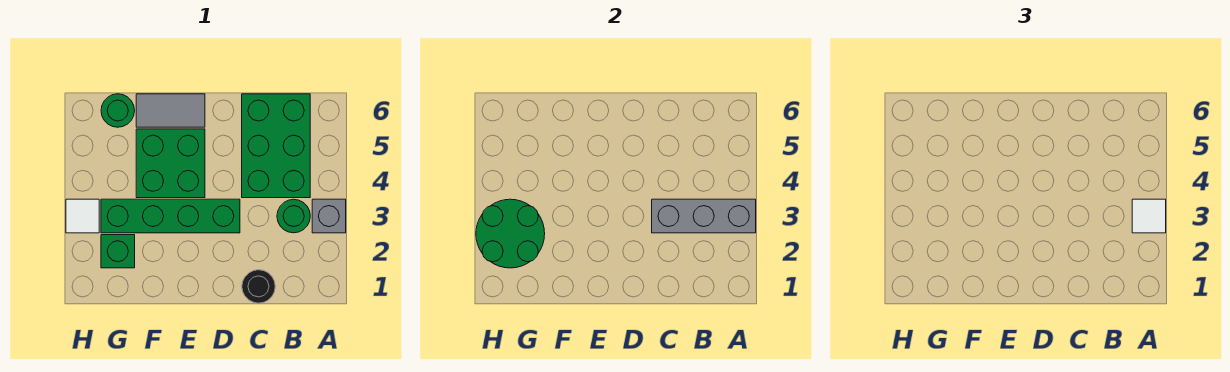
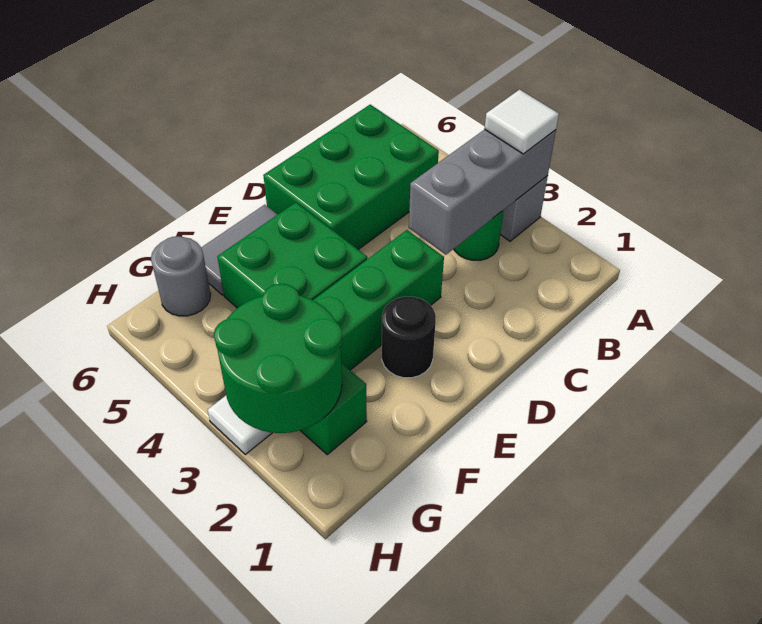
green 2x3 brick [242,94,310,198] -> green 2x3 brick turned to [263,105,439,249]
black 1x1 round brick [242,270,275,303] -> black 1x1 round brick moved to [382,297,436,378]
green 1x1 round brick [101,94,135,127] -> grey 1x1 round brick [151,236,211,316]

